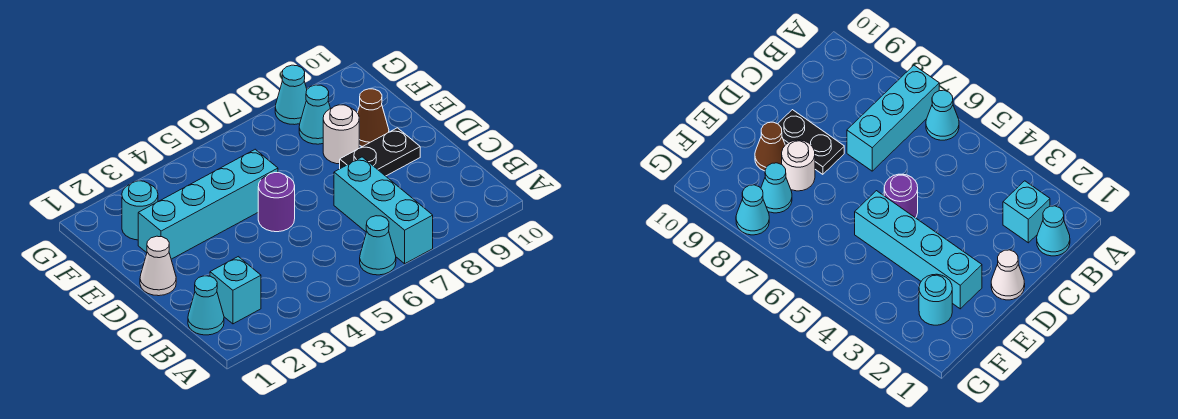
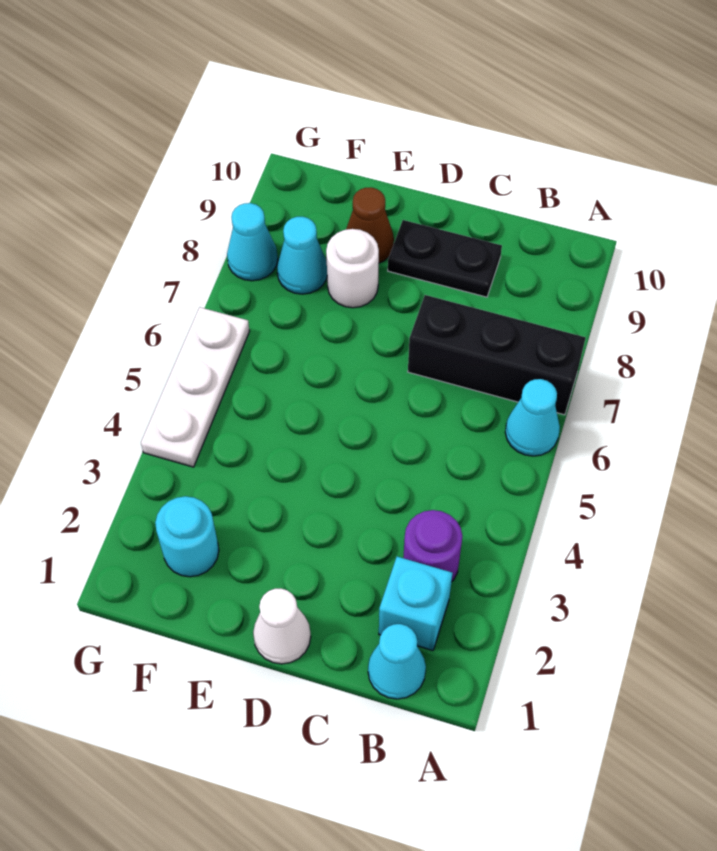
cyan 1x3 brick [334,157,433,264] -> black 1x3 brick [408,295,586,415]
purple 1x1 round brick [258,173,295,232] -> purple 1x1 round brick moved to [403,510,463,581]
black 1x2 plate [340,128,420,176] -> black 1x2 plate turned to [388,220,502,297]
cyan 1x4 brick [138,149,278,259] -> none
none -> white 1x3 plate [141,307,250,467]

